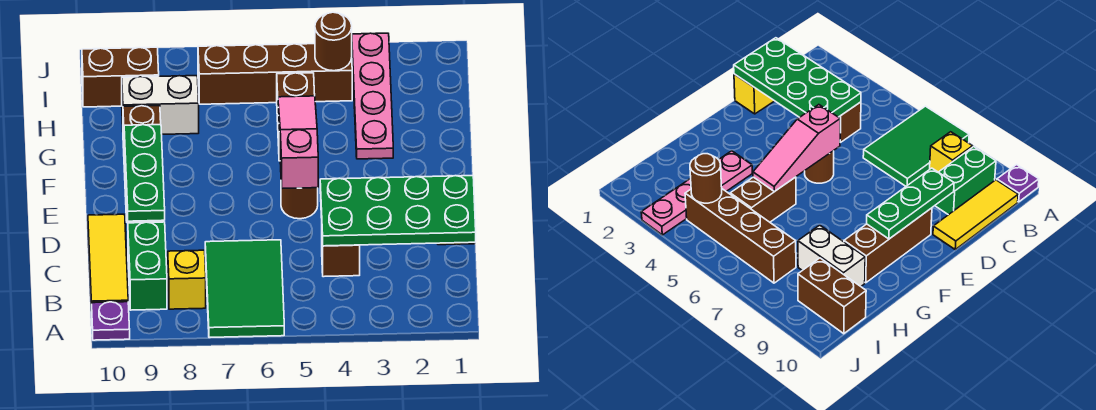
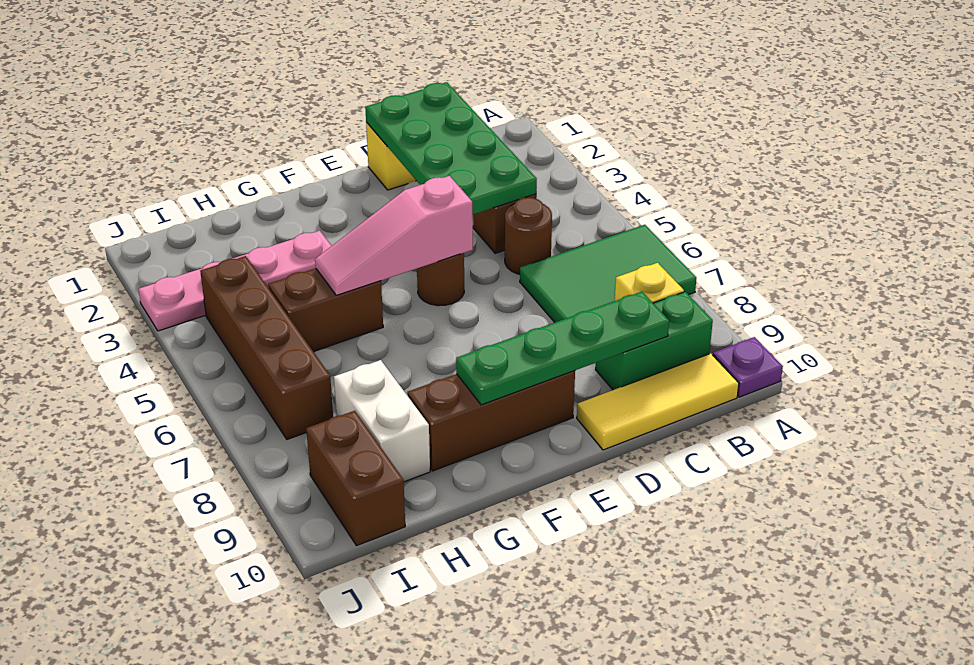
green 1x3 plate [124,125,165,221] -> green 1x4 plate [456,292,669,405]
brown 1x1 round brick [315,12,352,71] -> brown 1x1 round brick moved to [505,197,552,274]

